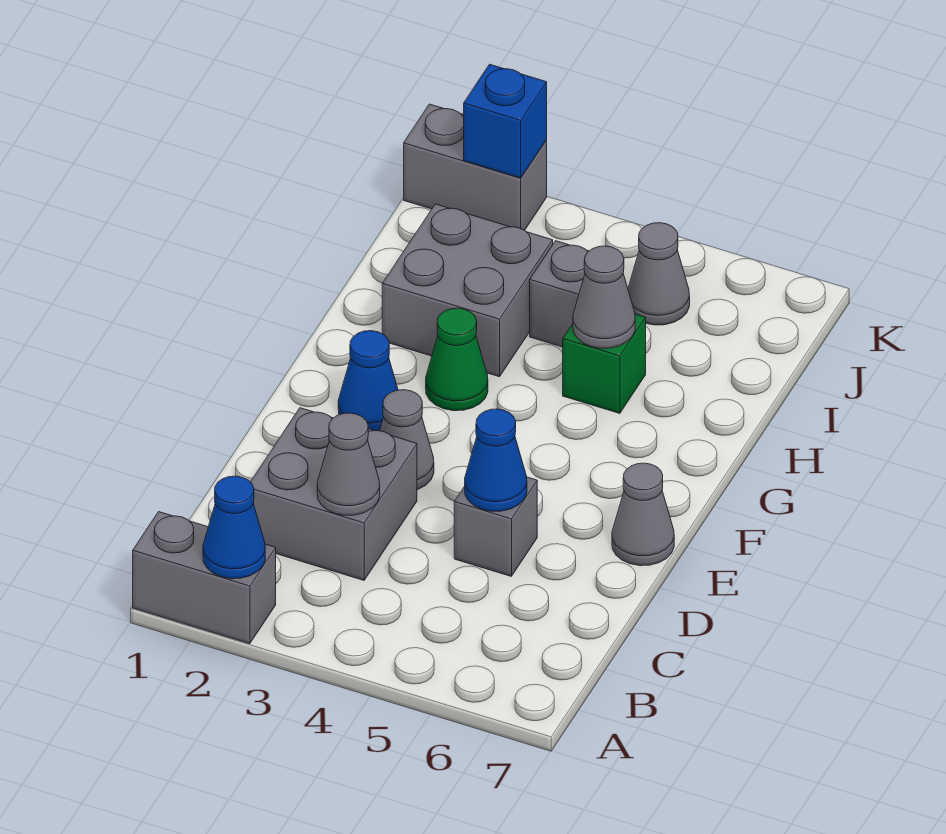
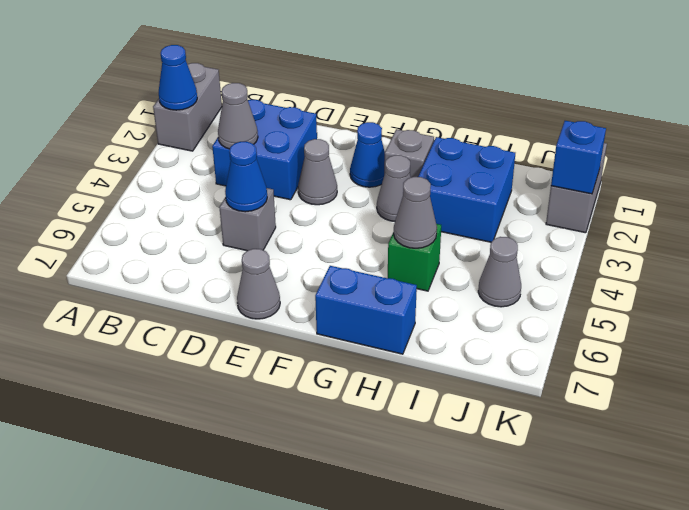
grey 2x2 brick [251,408,417,580] -> blue 2x2 brick [212,100,317,200]
green 1x1 cone [426,308,488,411] -> grey 1x1 cone [377,155,411,221]
none -> blue 1x2 brick [315,266,417,354]
grey 2x2 brick [382,204,553,377] -> blue 2x2 brick [418,137,515,242]
grey 1x1 brick [530,241,588,347] -> grey 1x1 brick moved to [384,129,434,177]

